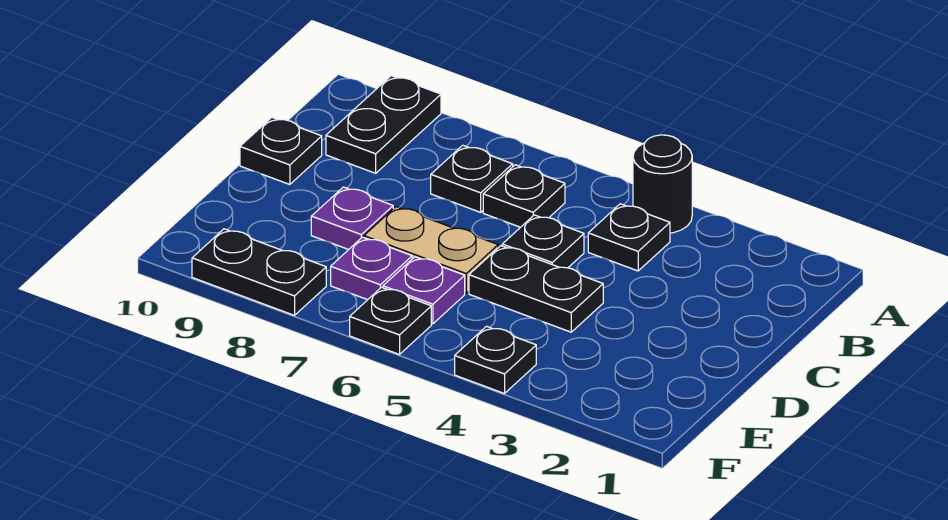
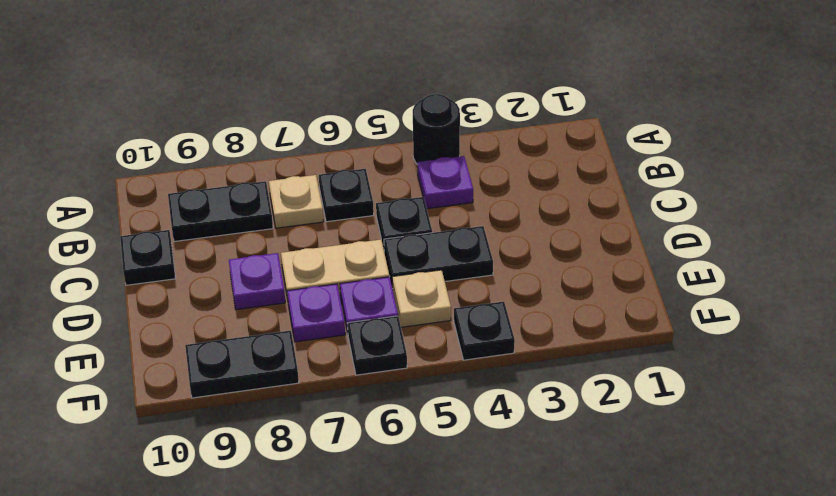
black 1x2 plate [326,76,441,173] -> black 1x2 plate turned to [168,181,273,242]
black 1x1 plate [588,204,670,271] -> purple 1x1 plate [418,156,473,209]
black 1x1 plate [431,145,513,212] -> tan 1x1 plate [269,175,324,228]
none -> tan 1x1 plate [392,270,451,327]

